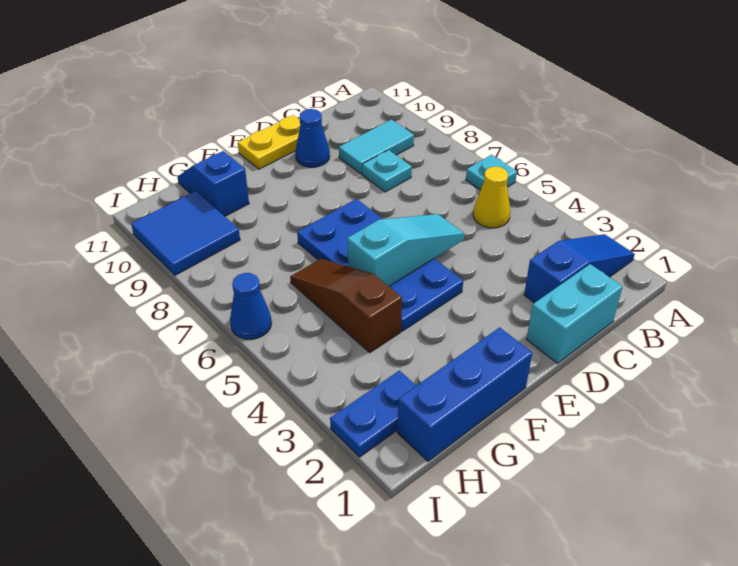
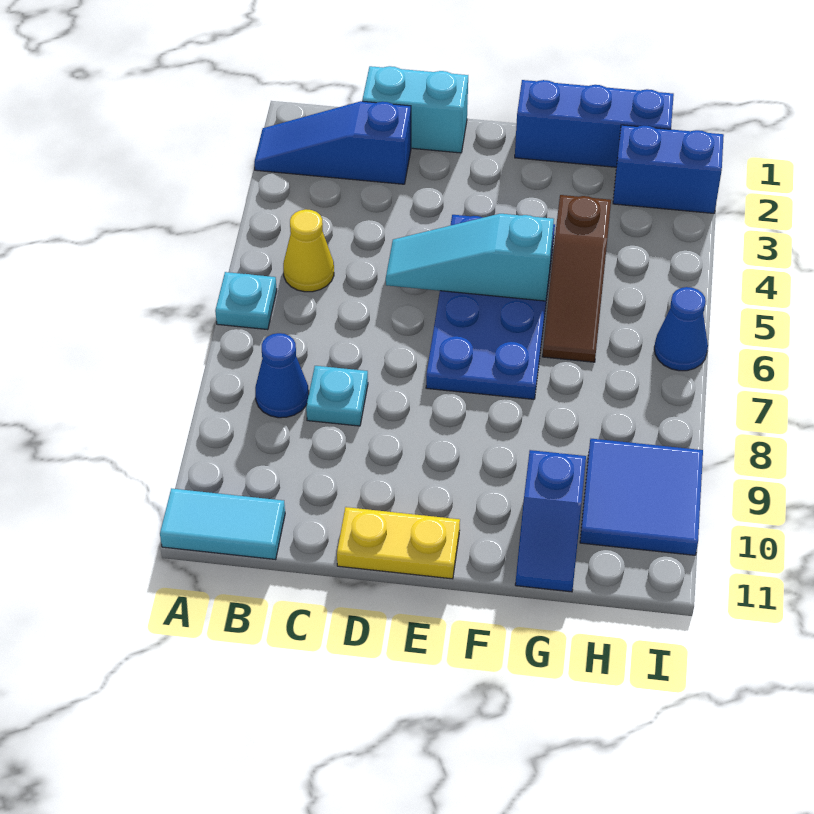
cyan 1x2 tile [339,120,414,174] -> cyan 1x2 tile moved to [160,488,285,560]
blue 1x1 cone [295,109,330,167] -> blue 1x1 cone moved to [255,333,309,418]
blue 1x2 plate [330,371,417,457] -> blue 1x2 brick [613,125,724,213]

